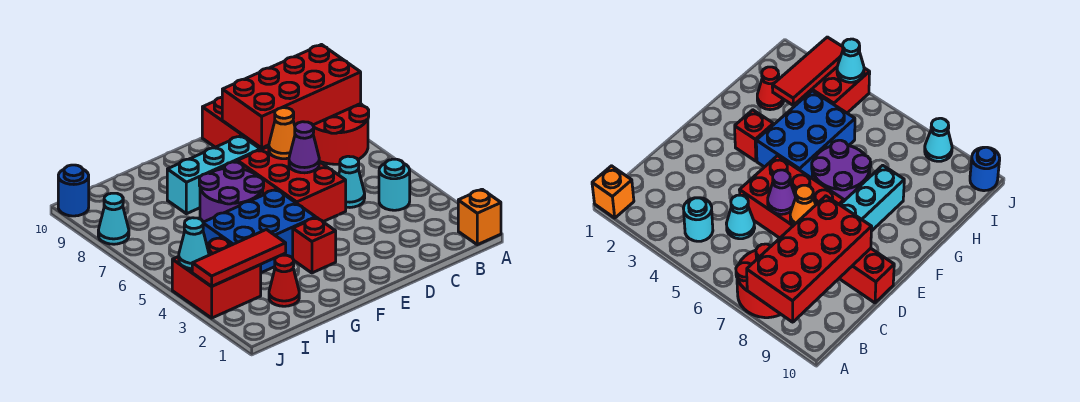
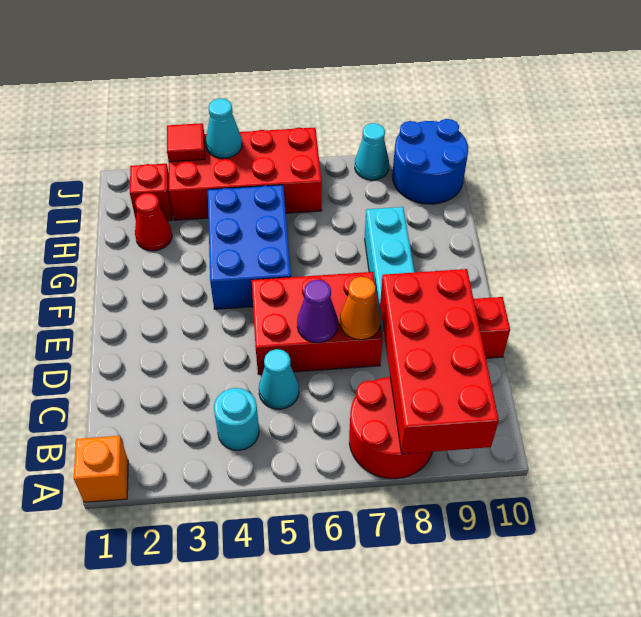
red 1x1 brick [293,218,336,273] -> red 1x1 brick moved to [130,164,172,221]
purple 2x2 round brick [199,162,264,222] -> none
red 1x3 tile [192,230,286,286] -> red 1x1 tile [167,123,205,162]
red 2x2 brick [172,237,261,318] -> red 2x4 brick [169,128,322,220]
blue 1x1 round brick [58,165,89,216] -> blue 2x2 round brick [392,119,468,204]

